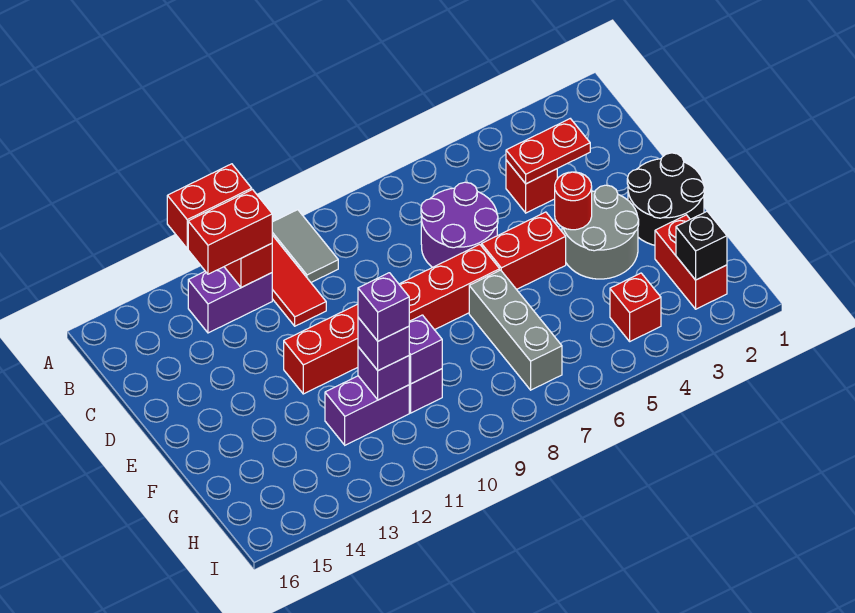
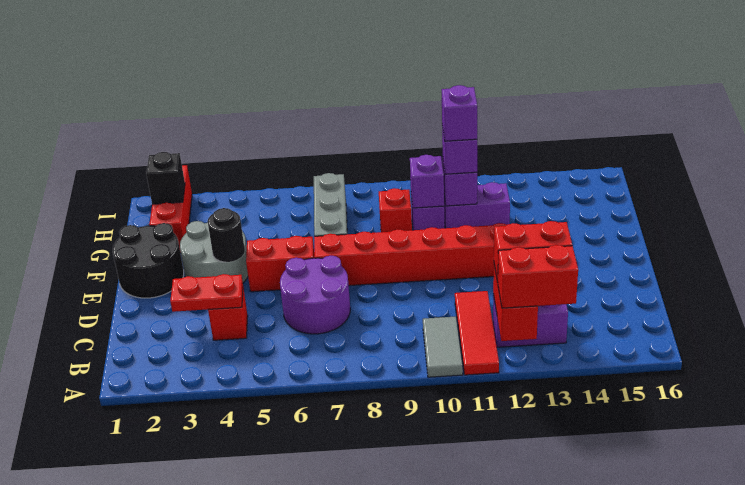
red 1x1 round brick [555,172,592,230] -> black 1x1 round brick [207,208,245,262]
red 1x2 brick [655,215,727,309] -> red 1x3 brick [149,165,192,253]
red 1x1 brick [610,273,661,341] -> red 1x1 brick moved to [379,188,412,232]

